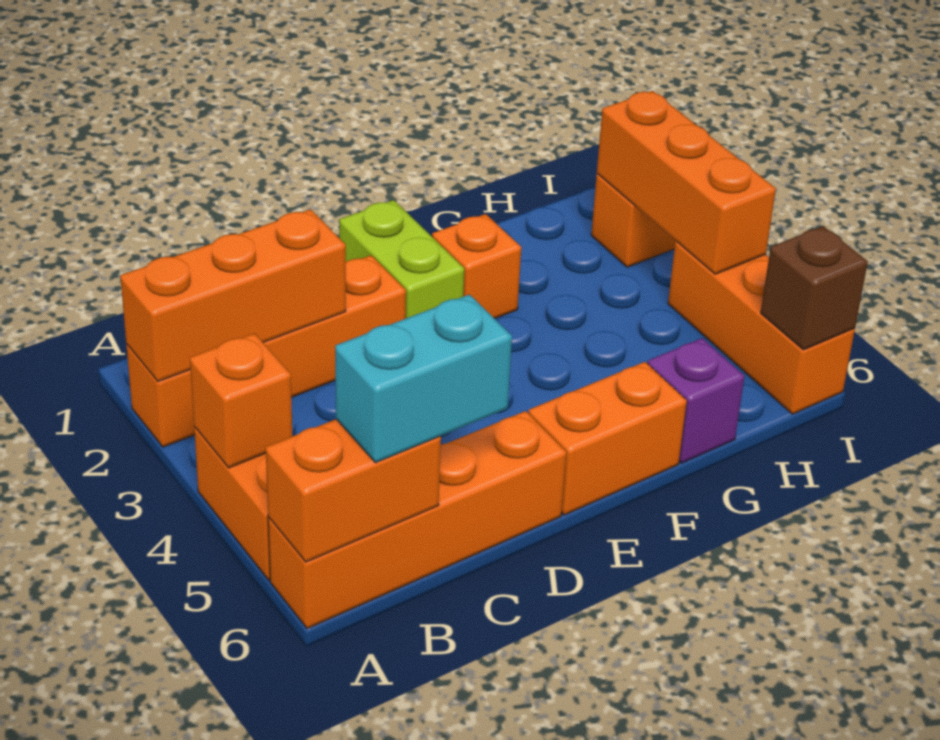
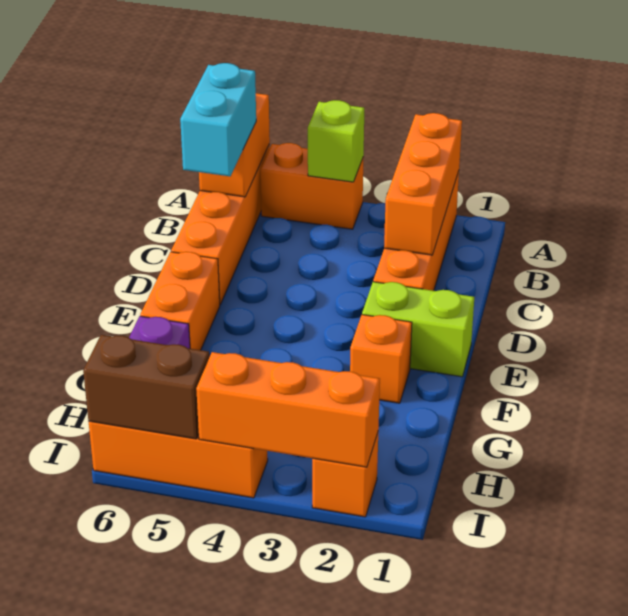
orange 1x1 brick [190,333,292,468] -> lime 1x1 brick [308,100,364,182]
brown 1x1 brick [761,226,868,350] -> brown 1x2 brick [83,335,209,439]

